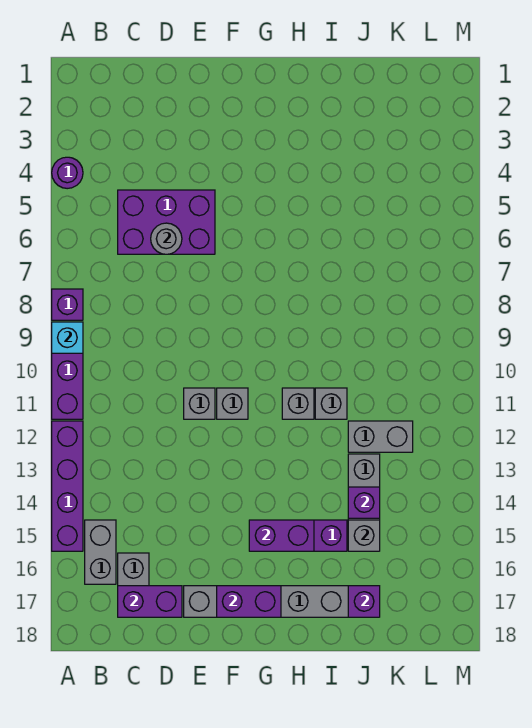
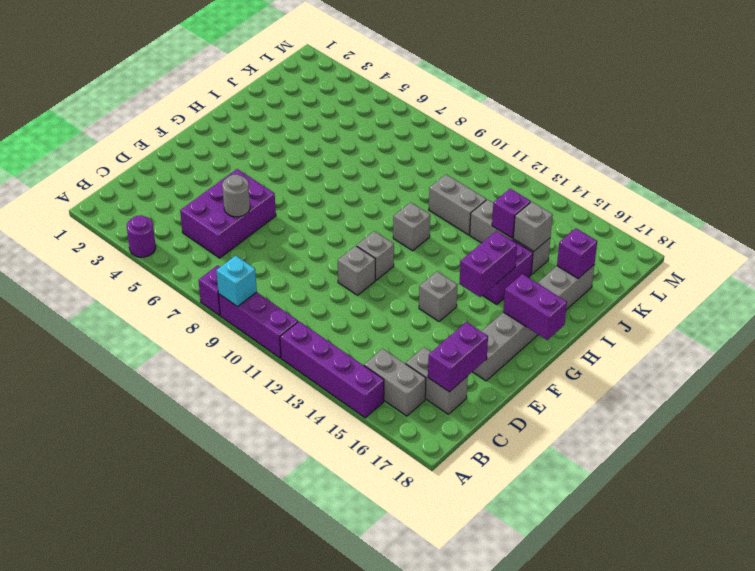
purple 1x2 brick [217,586,281,617] -> purple 1x2 brick turned to [503,274,567,340]
grey 1x1 brick [315,388,347,419] -> grey 1x1 brick moved to [419,272,457,321]
grey 1x2 brick [348,421,413,452] -> grey 1x2 brick turned to [429,174,486,235]

